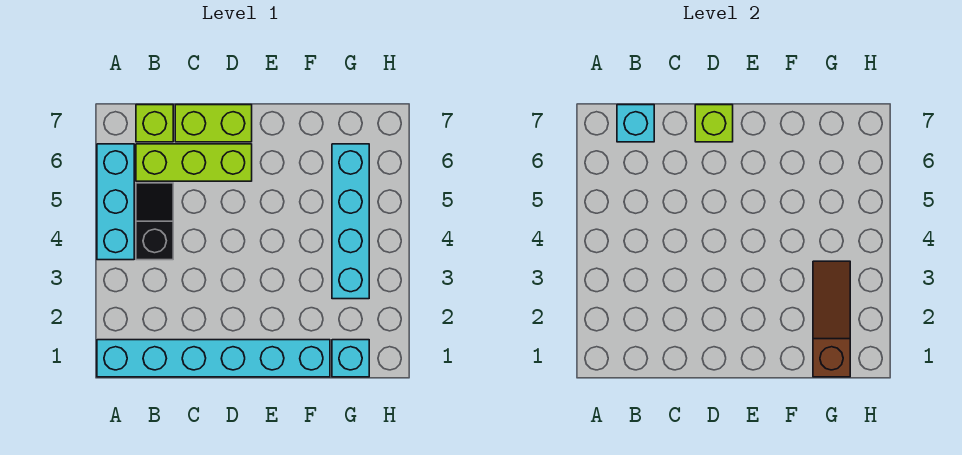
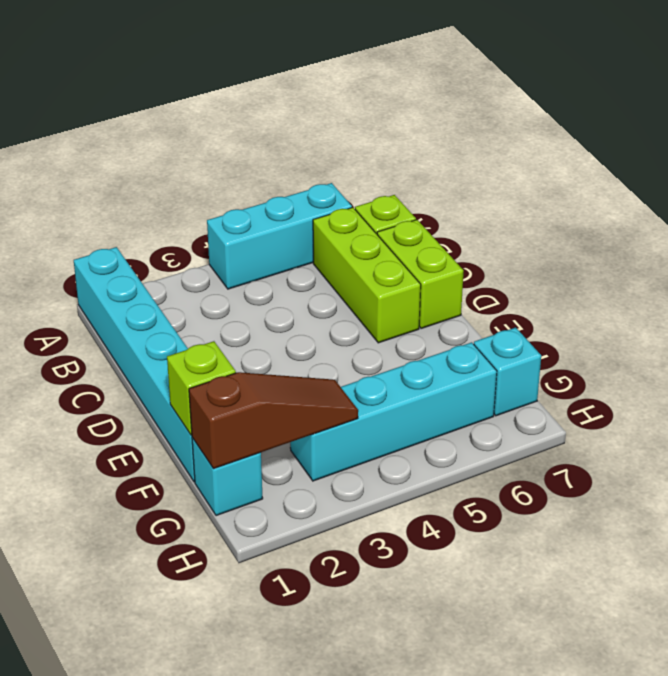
black 1x2 slope [136,183,173,260] -> none
cyan 1x1 brick [617,105,654,142] -> cyan 1x1 brick moved to [474,327,541,416]
lime 1x1 brick [695,105,733,142] -> lime 1x1 brick moved to [167,341,236,435]

